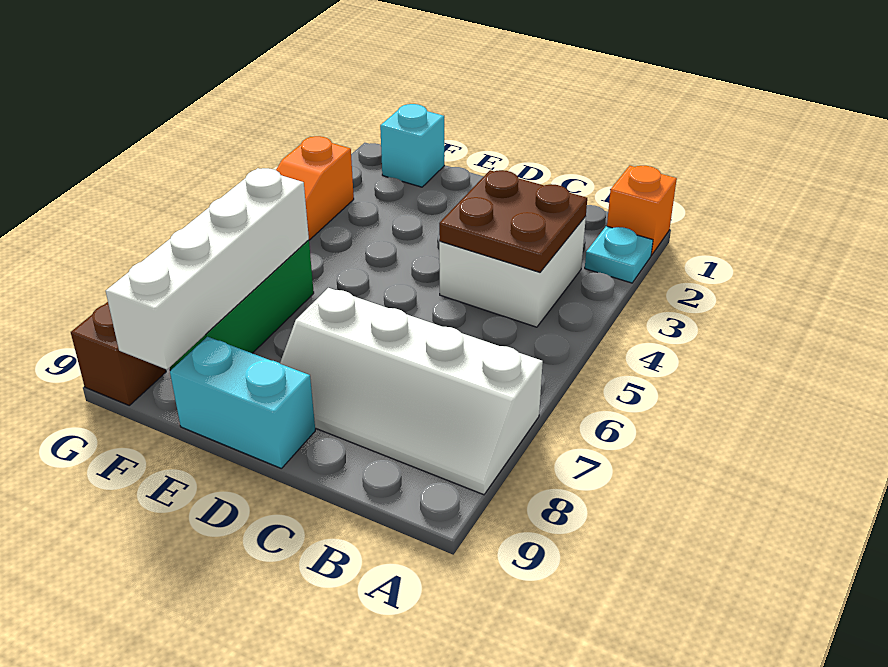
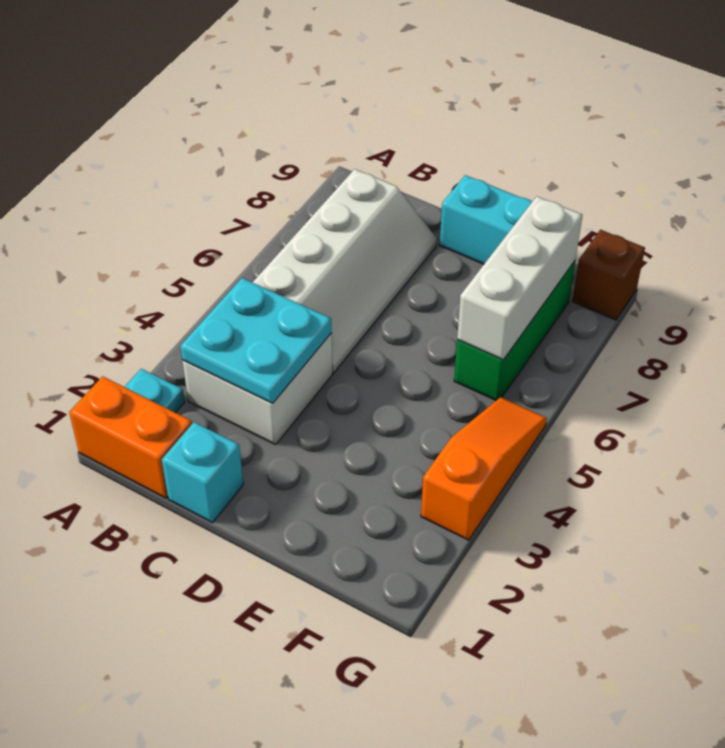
orange 1x1 brick [607,166,677,255] -> orange 1x2 brick [69,376,192,498]
white 2x4 slope [280,288,543,495] -> white 2x4 slope turned to [253,169,437,373]
brown 2x2 plate [439,170,587,272] -> cyan 2x2 plate [180,278,332,403]
cyan 1x1 brick [380,104,444,187] -> cyan 1x1 brick moved to [162,422,243,523]
white 1x4 brick [106,168,309,369] -> white 1x3 brick [457,196,582,360]

